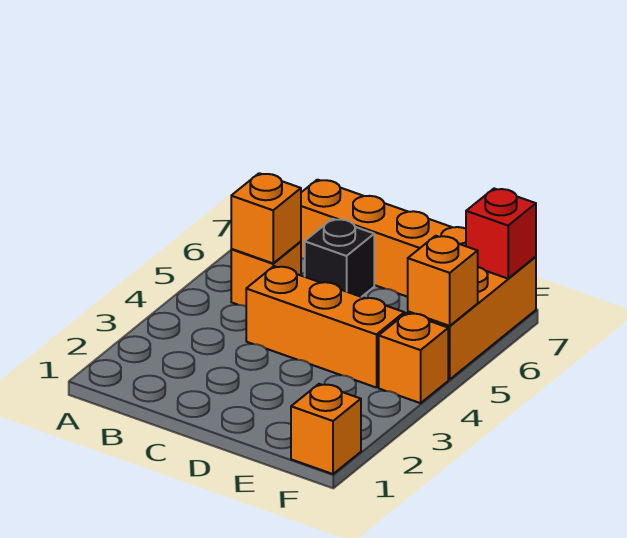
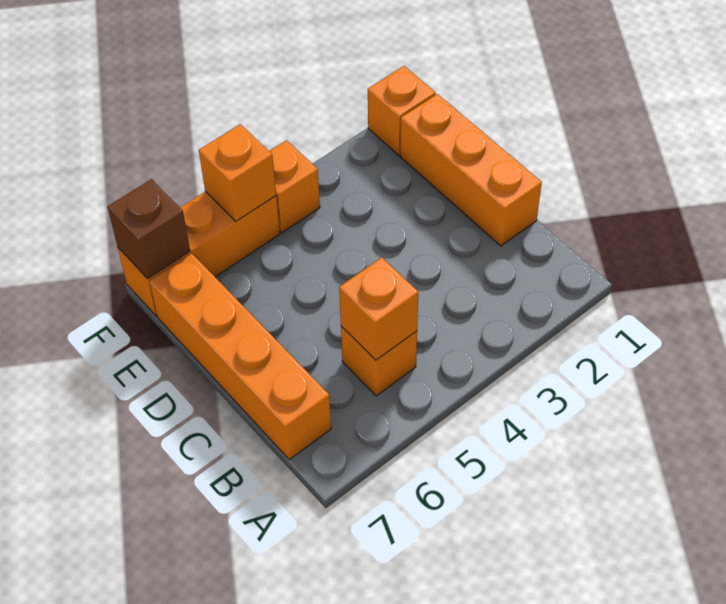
orange 1x3 brick [246,266,404,388] -> orange 1x3 brick moved to [400,94,542,246]
black 1x1 brick [305,219,374,297] -> none
red 1x1 brick [466,189,536,279] -> brown 1x1 brick [108,179,190,279]

